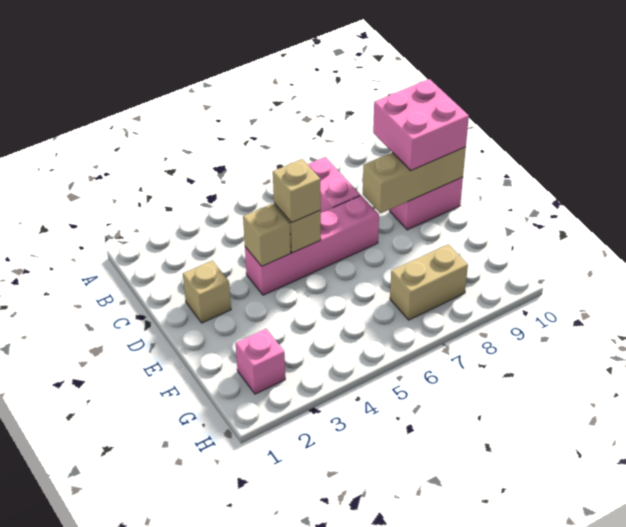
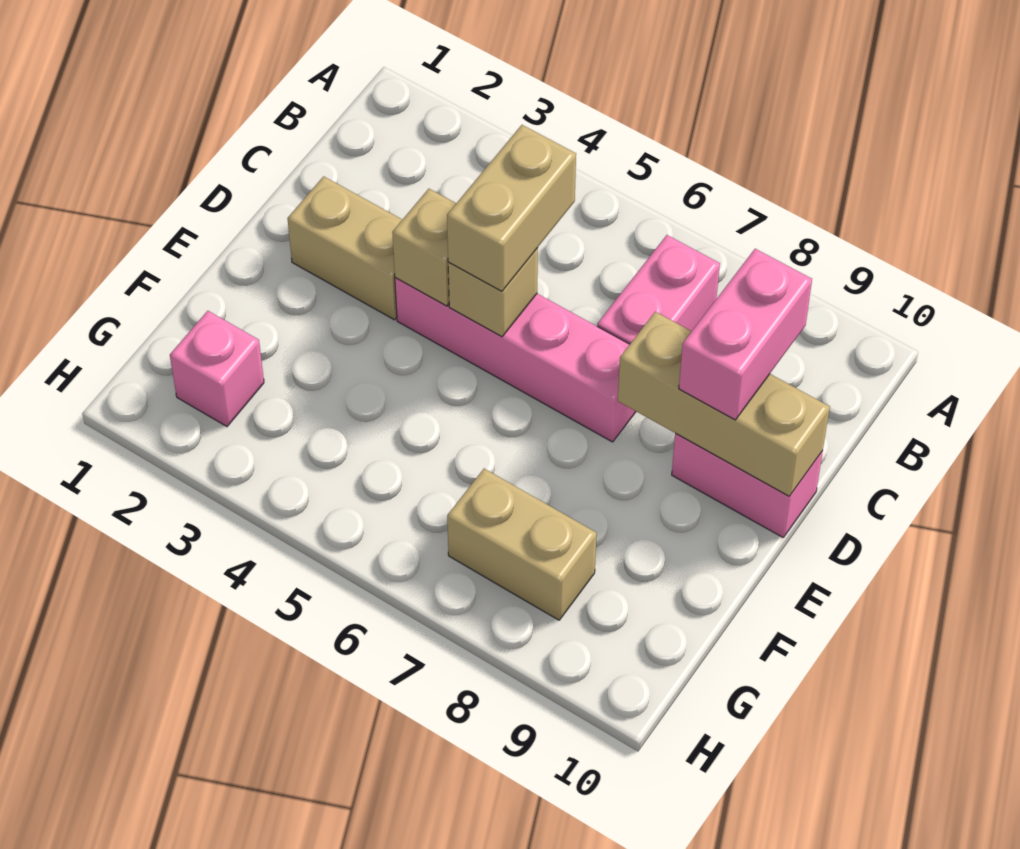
pink 2x2 brick [373,79,469,171] -> pink 1x2 brick [679,249,812,420]
tan 1x1 brick [183,261,231,323] -> tan 1x2 brick [287,176,402,320]
tan 1x1 brick [273,159,321,223] -> tan 1x2 brick [447,125,576,291]

